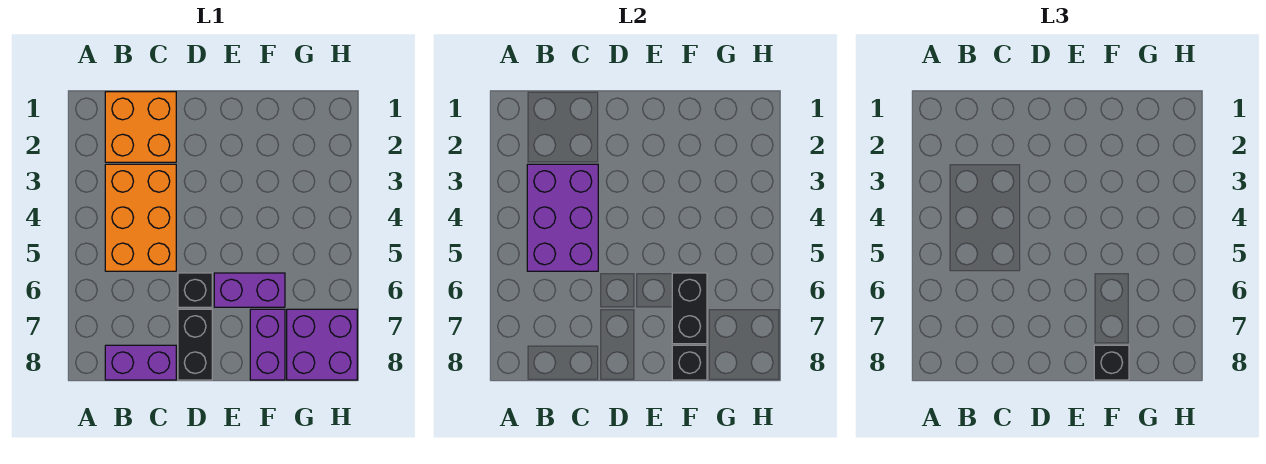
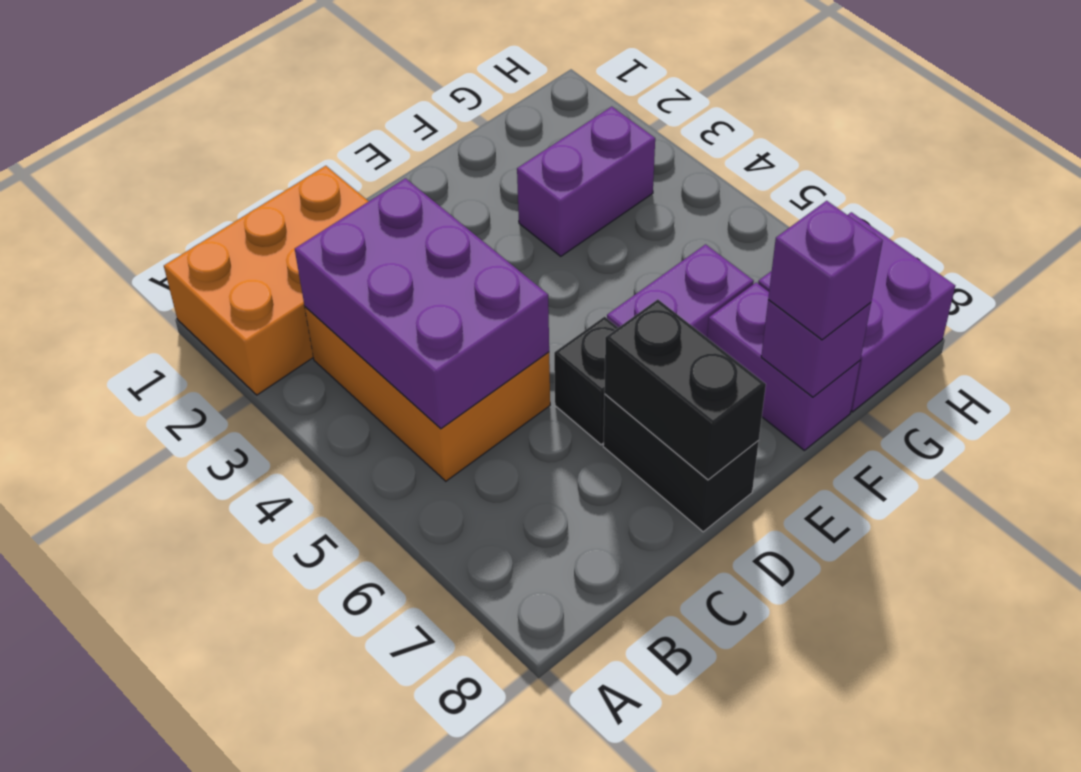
orange 2x2 brick [105,92,176,162] -> orange 2x3 brick [164,166,369,395]
purple 1x2 brick [105,345,176,380] -> purple 1x2 brick moved to [517,107,655,256]
black 1x2 brick [672,273,707,344] -> black 1x2 brick moved to [604,299,766,480]
black 1x1 brick [672,345,707,380] -> purple 1x1 brick [761,300,871,397]
black 1x1 brick [1094,345,1129,380] -> purple 1x1 brick [768,201,883,340]

